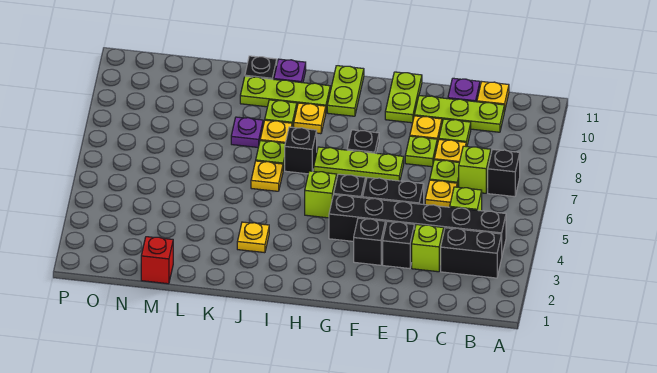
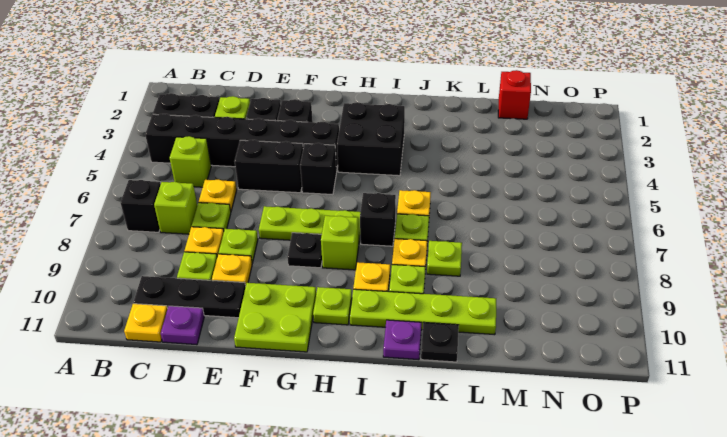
lime 1x3 plate [414,96,504,132] -> black 1x3 plate [133,276,246,318]
lime 1x2 plate [385,72,422,123] -> lime 2x2 plate [234,283,316,352]
none -> black 2x2 brick [337,102,405,176]
lime 1x1 brick [305,171,337,218] -> lime 1x1 brick moved to [321,216,359,270]
lime 1x2 plate [327,66,364,116] -> lime 1x1 plate [313,287,352,325]
lime 1x3 plate [240,76,330,111] -> lime 1x4 plate [350,289,496,335]
yellow 1x1 plate [237,222,269,253] -> none
purple 1x1 plate [231,117,263,147] -> lime 1x1 plate [427,241,462,276]

